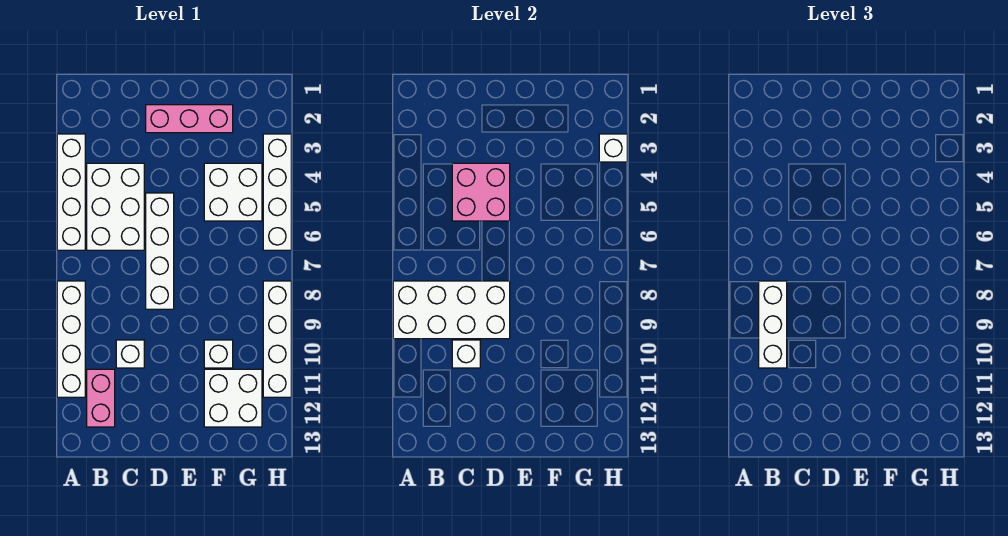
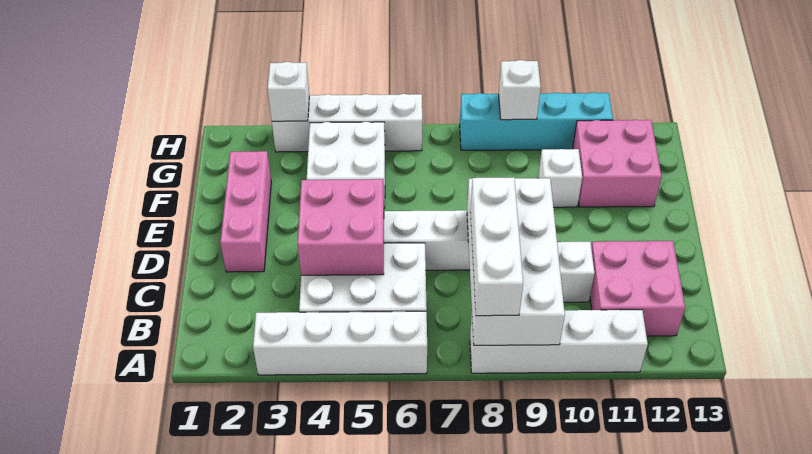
white 1x3 brick [759,281,787,368] -> white 1x3 brick turned to [470,178,523,316]
pink 1x2 brick [87,369,115,427] -> pink 2x2 brick [590,241,685,336]
white 1x1 brick [452,340,480,368] -> white 1x1 brick moved to [499,60,541,120]
white 2x2 brick [204,369,262,427] -> pink 2x2 brick [573,120,662,207]
white 1x4 brick [263,281,291,397] -> cyan 1x4 brick [460,92,613,150]

